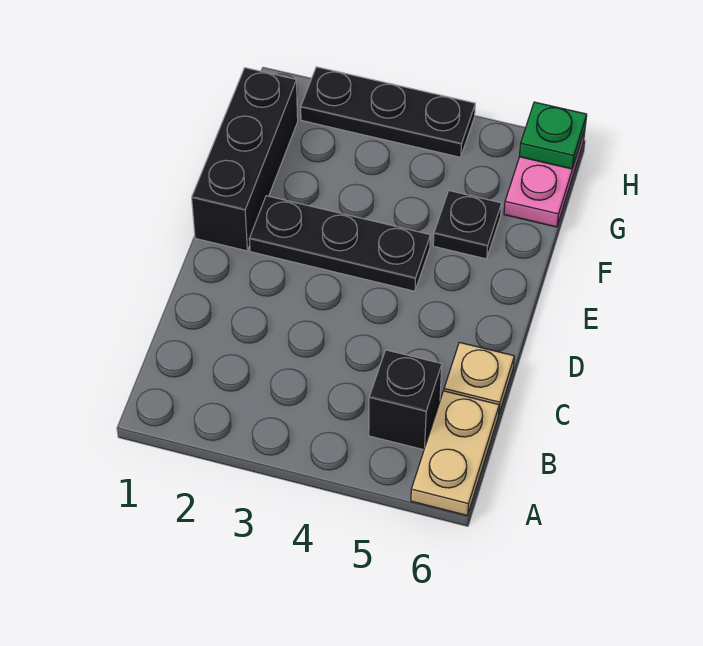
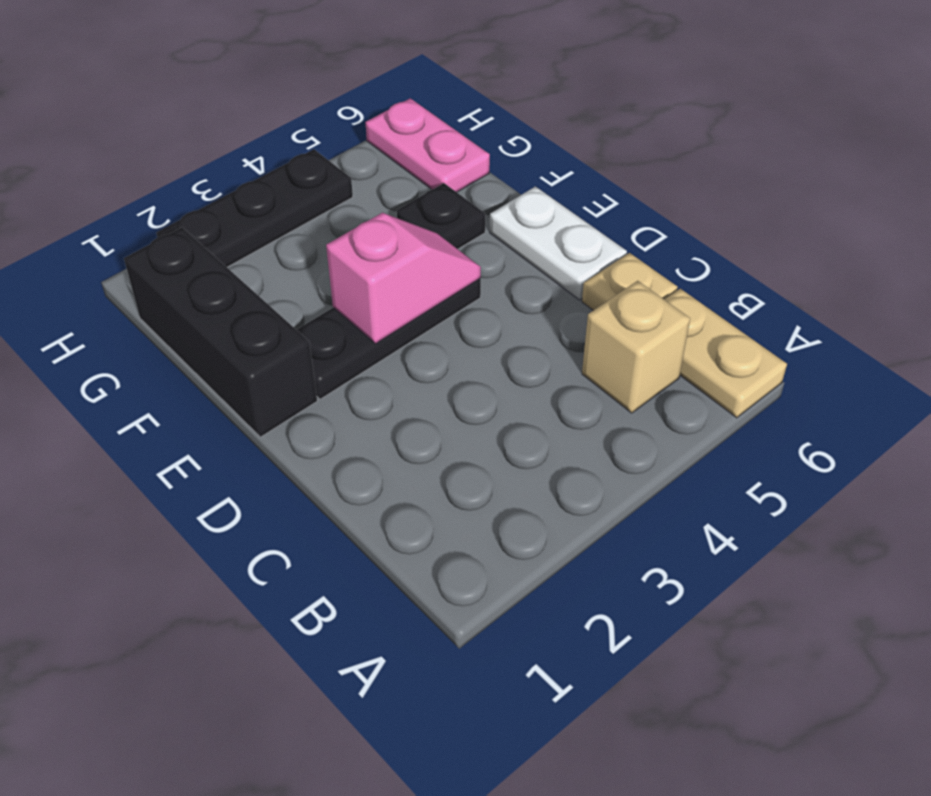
black 1x1 brick [369,350,442,450] -> tan 1x1 brick [582,281,690,413]
none -> white 1x2 plate [490,187,627,300]
none -> pink 1x2 slope [326,213,481,344]
green 1x1 plate [519,102,587,169] -> none

